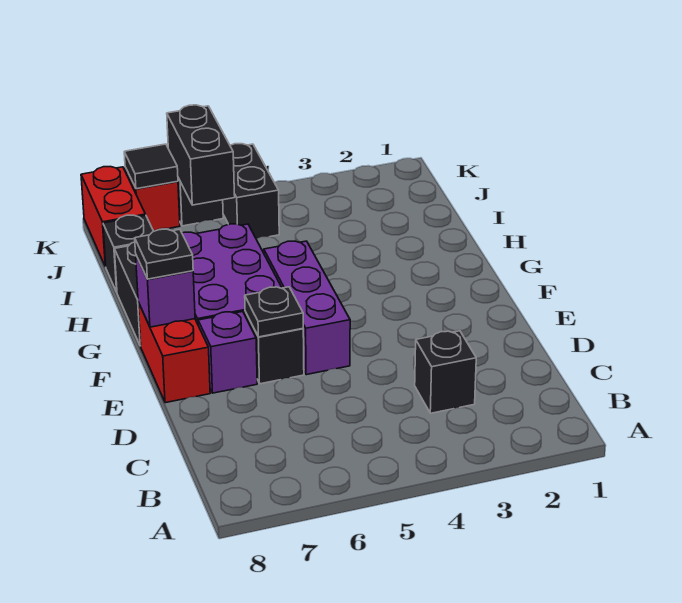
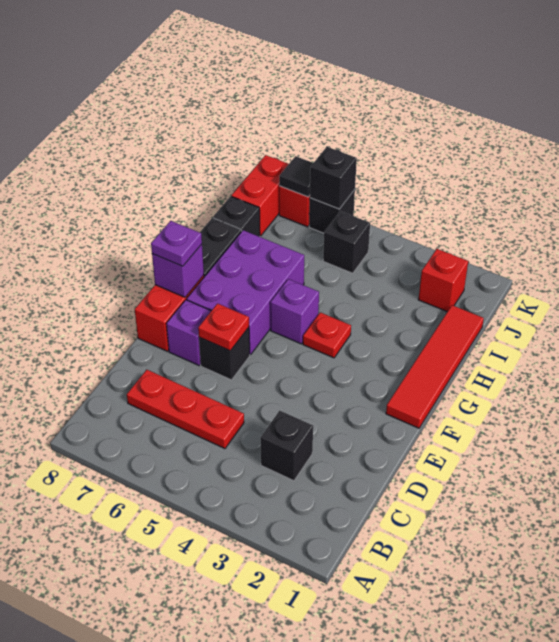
none -> red 1x3 plate [127,370,244,449]
purple 1x3 brick [264,241,350,375] -> purple 1x1 brick [271,279,319,344]
black 1x1 plate [245,287,303,337] -> red 1x1 plate [198,304,249,351]
none -> red 1x4 tile [386,305,484,428]
black 1x1 plate [135,229,193,279] -> purple 1x1 plate [151,221,202,266]
none -> red 1x1 plate [303,312,351,358]
none -> red 1x1 brick [418,249,468,312]
black 1x2 brick [223,144,279,239] -> black 1x1 brick [323,211,370,273]
black 1x2 brick [167,105,235,205] -> black 1x1 brick [310,147,357,209]

